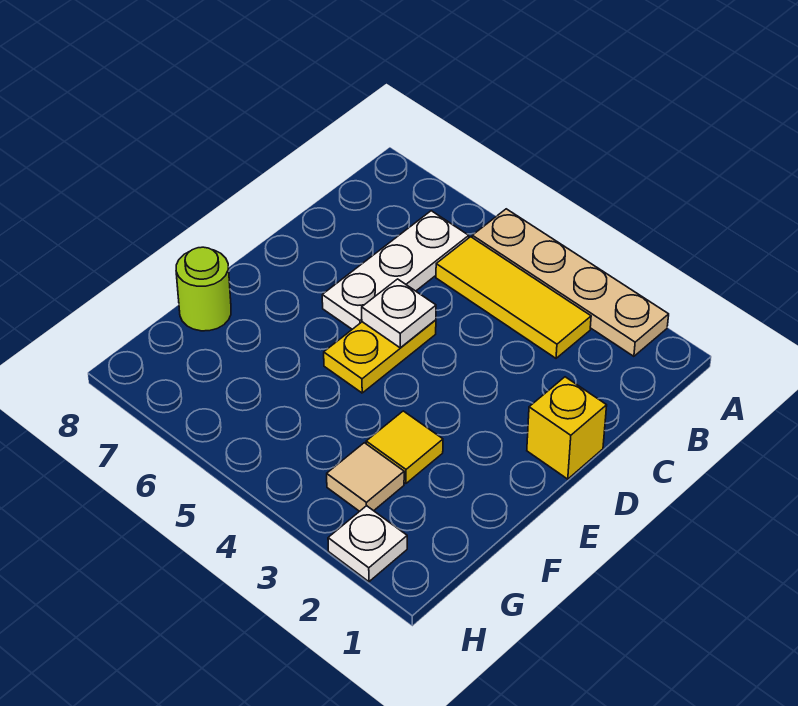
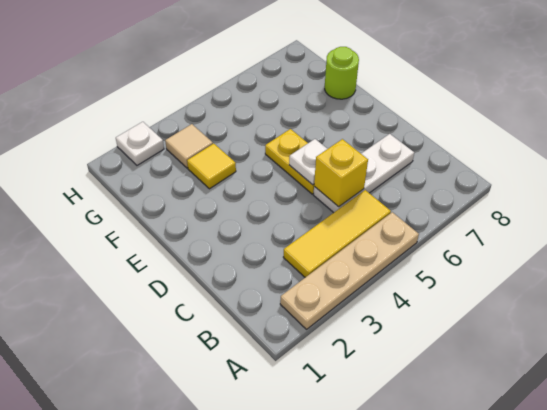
white 1x3 plate [322,211,469,329] -> white 1x3 plate turned to [314,134,414,213]
yellow 1x1 brick [527,377,607,479] -> yellow 1x1 brick moved to [314,139,368,207]

